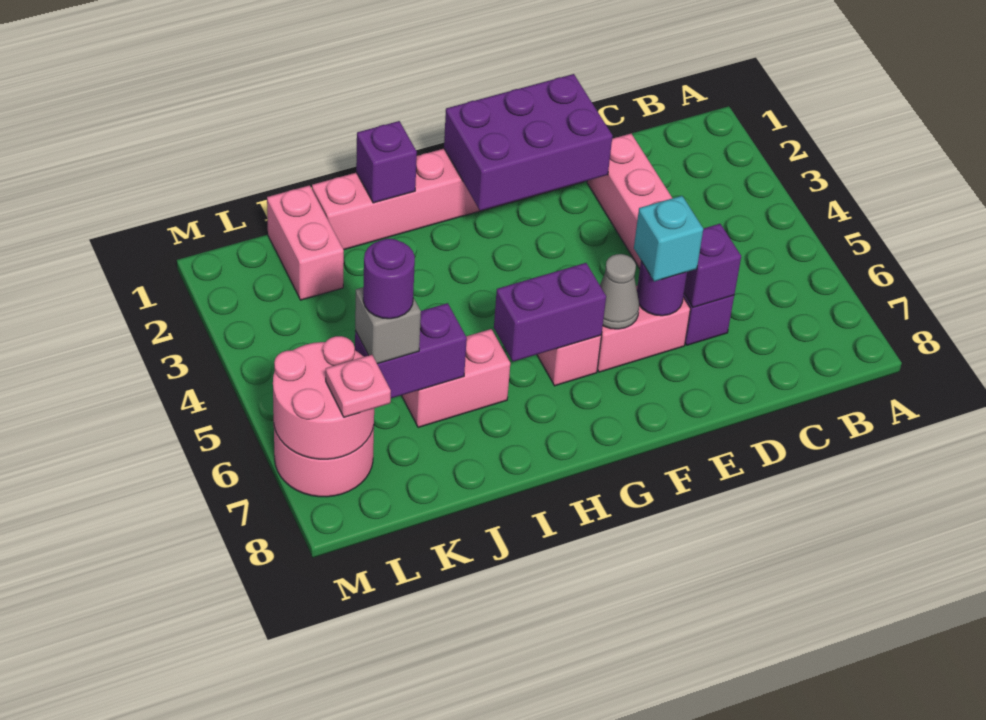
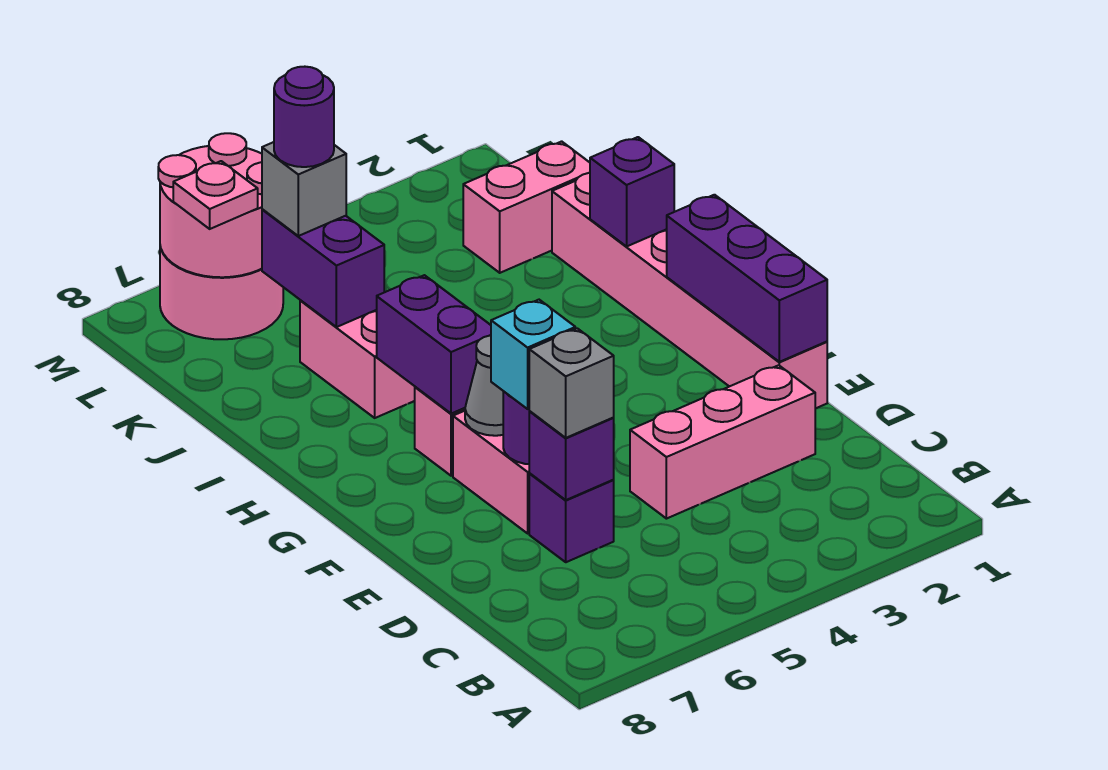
none -> grey 1x1 brick [529,328,614,438]
purple 2x3 brick [444,74,613,211] -> purple 1x3 brick [667,195,827,362]

